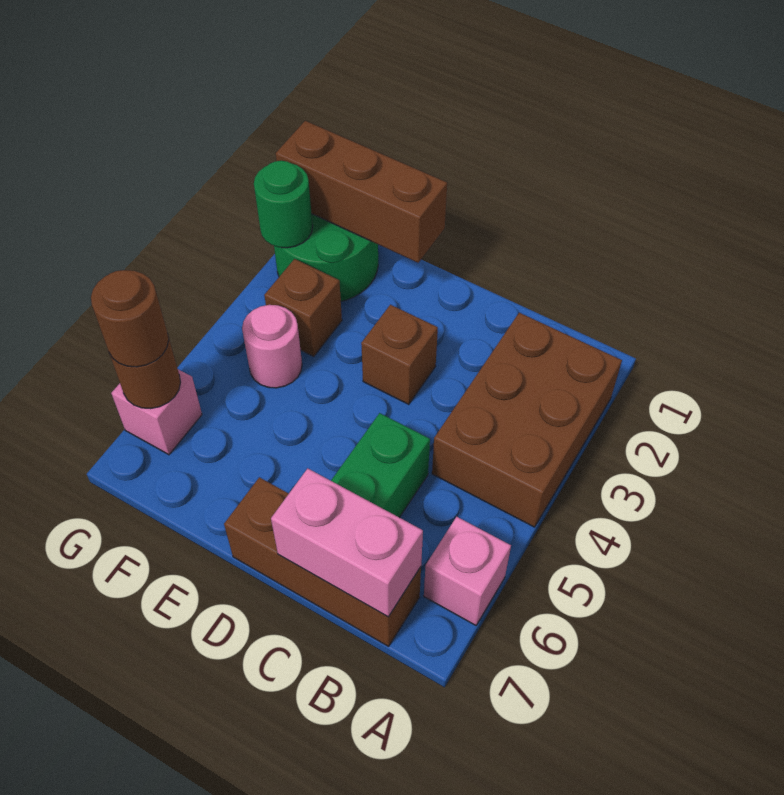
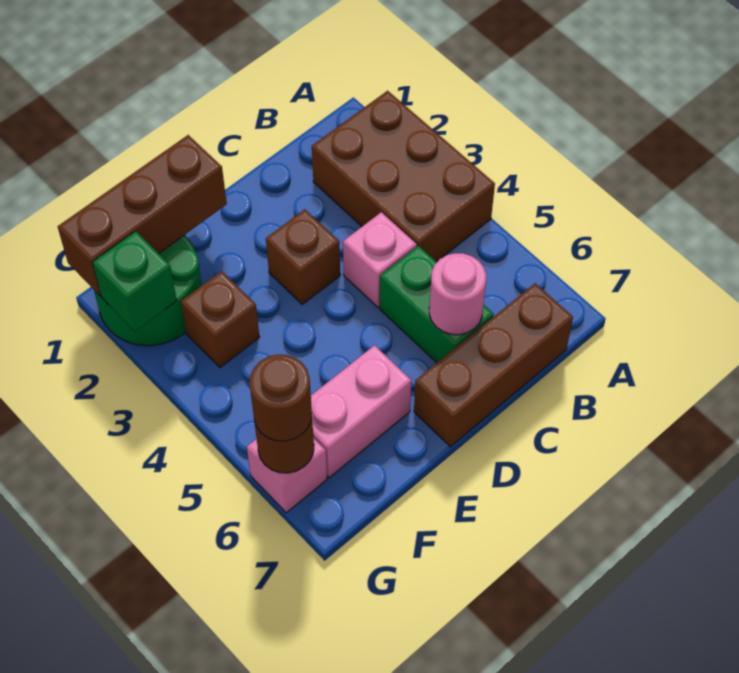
pink 1x1 brick [424,517,511,625] -> pink 1x1 brick moved to [343,212,417,307]
pink 1x2 brick [271,468,423,617] -> pink 1x2 brick moved to [311,345,411,478]
pink 1x1 round brick [242,305,302,388] -> pink 1x1 round brick moved to [429,253,486,335]
green 1x1 round brick [254,161,313,248] -> green 1x1 brick [93,231,177,331]

